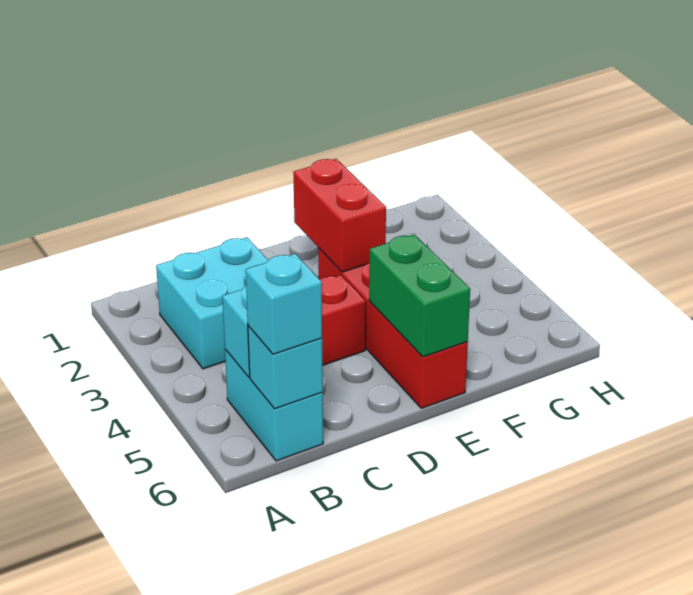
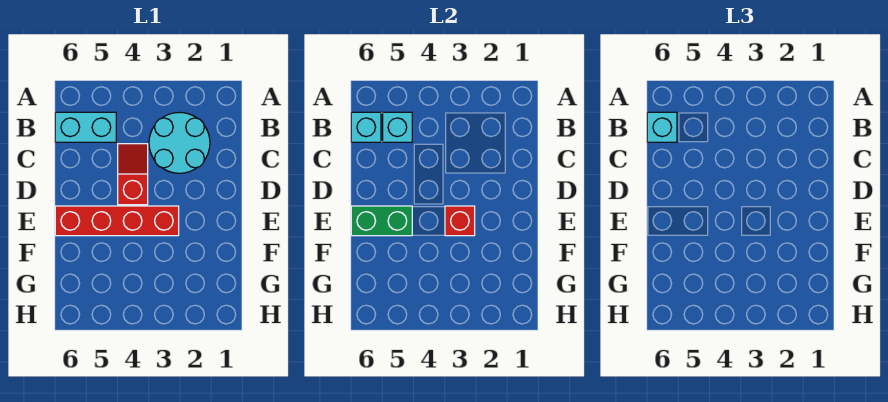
cyan 2x2 brick [156,237,268,369] -> cyan 2x2 round brick [149,112,210,173]
red 1x2 brick [293,159,386,272] -> red 1x1 brick [445,206,475,236]

